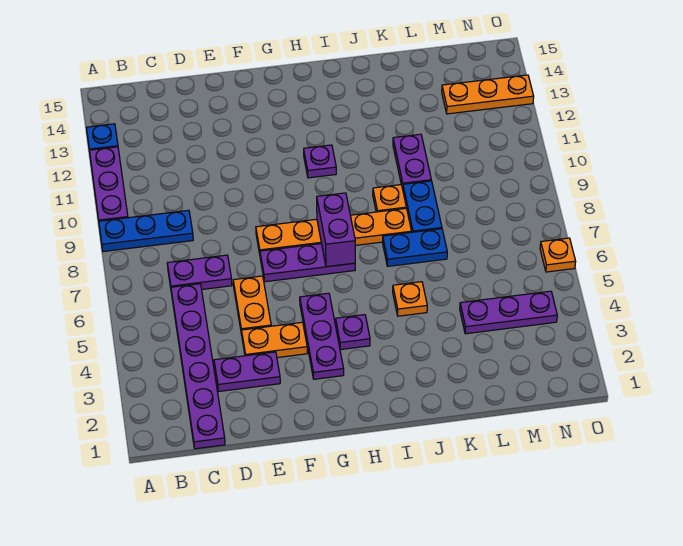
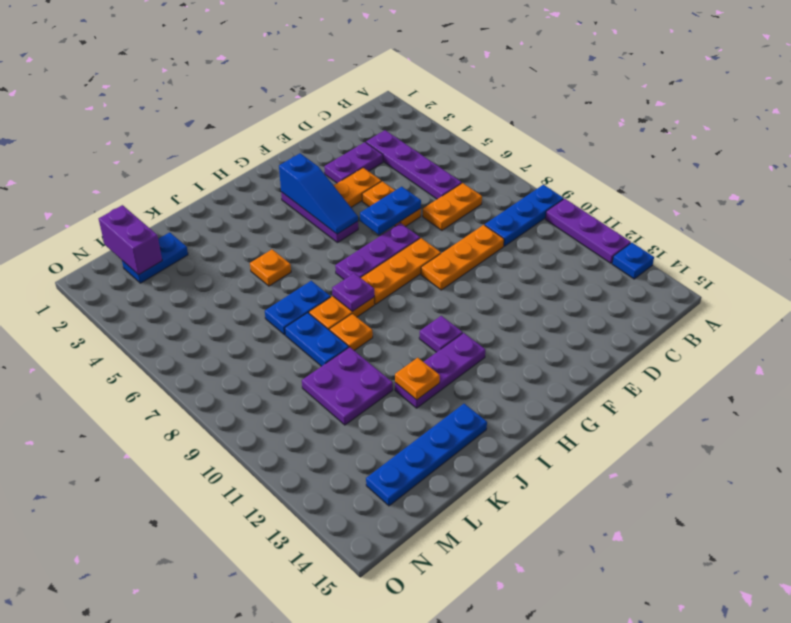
purple 1x6 plate [171,284,225,449] -> purple 1x4 plate [366,130,462,199]
purple 1x2 plate [167,255,232,289] -> orange 1x2 plate [423,183,482,230]
none -> blue 1x2 plate [360,187,421,235]
none -> blue 1x3 slope [279,153,358,234]
purple 1x1 plate [336,315,370,350] -> purple 1x1 plate moved to [332,273,374,312]
purple 1x2 brick [317,193,355,267] -> purple 1x2 brick moved to [99,205,162,275]
none -> blue 1x4 plate [366,404,487,506]
purple 1x2 plate [393,134,431,188] -> purple 2x2 plate [302,347,393,425]
none -> blue 1x2 plate [122,232,188,283]
purple 1x3 plate [460,291,557,334] -> purple 1x3 plate moved to [395,333,485,408]
orange 1x3 plate [442,75,534,114] -> orange 1x3 plate moved to [421,225,504,290]
orange 1x1 plate [540,238,576,272] -> orange 1x1 plate moved to [395,358,440,400]

